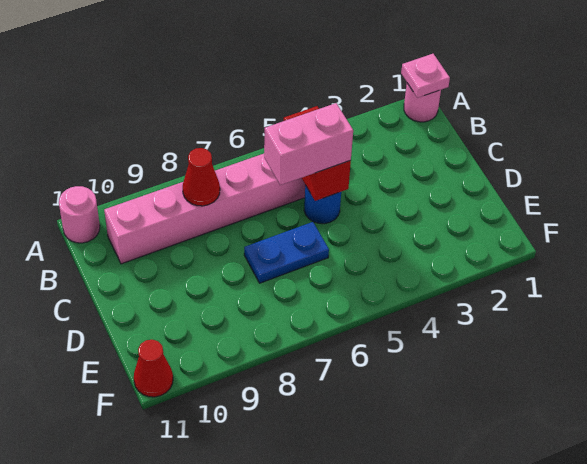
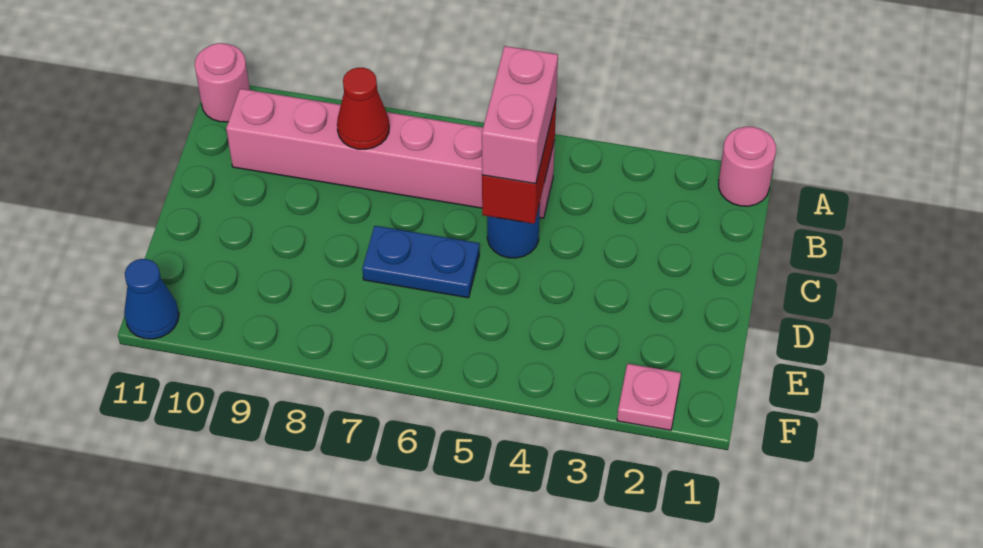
pink 1x1 plate [401,54,450,98] -> pink 1x1 plate moved to [617,364,681,430]
pink 1x2 brick [264,103,353,185] -> pink 1x2 brick turned to [482,46,558,184]
red 1x1 cone [134,340,173,397] -> blue 1x1 cone [124,259,179,339]

